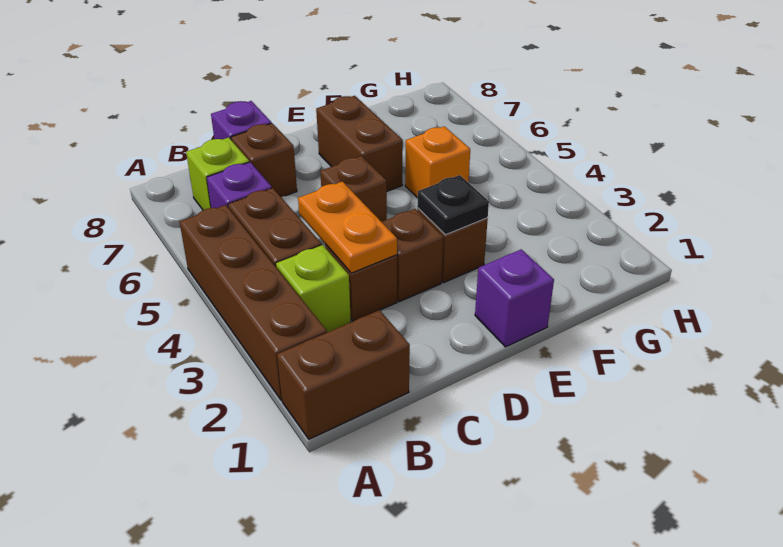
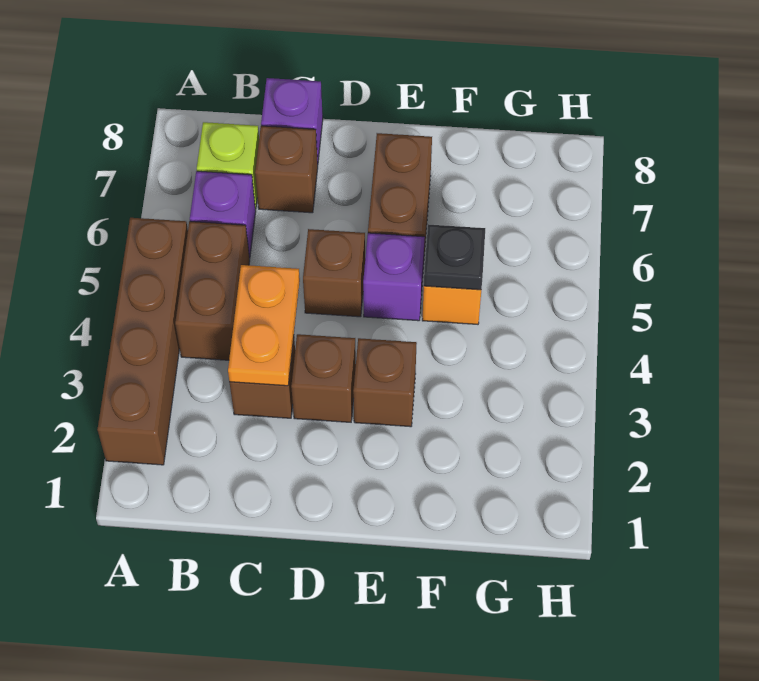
brown 1x2 brick [277,310,410,439] -> none
lime 1x1 brick [276,245,351,332] -> none
purple 1x1 brick [475,249,554,347] -> purple 1x1 brick moved to [363,233,425,321]
black 1x1 plate [417,175,489,235] -> black 1x1 plate moved to [424,224,485,290]

